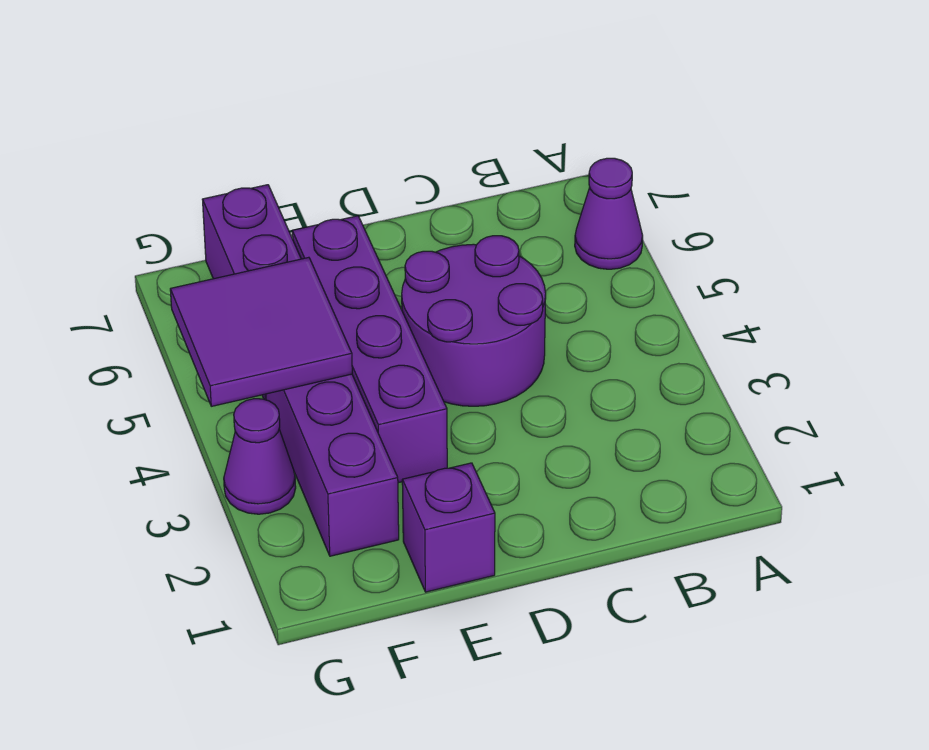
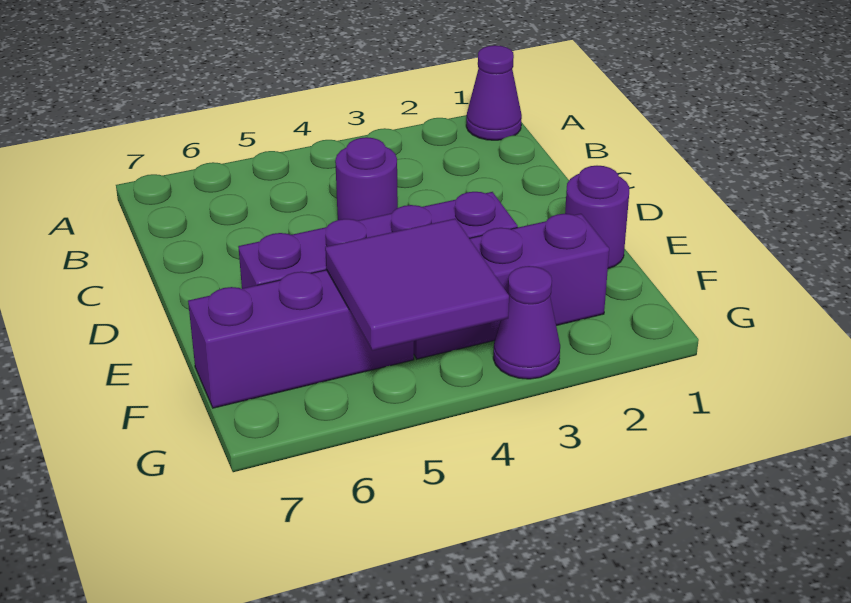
purple 1x1 cone [575,158,643,269] -> purple 1x1 cone moved to [466,45,522,140]
purple 2x2 round brick [402,236,546,406] -> purple 1x1 round brick [335,137,398,221]
purple 1x1 brick [402,463,495,592] -> purple 1x1 round brick [565,166,629,269]

